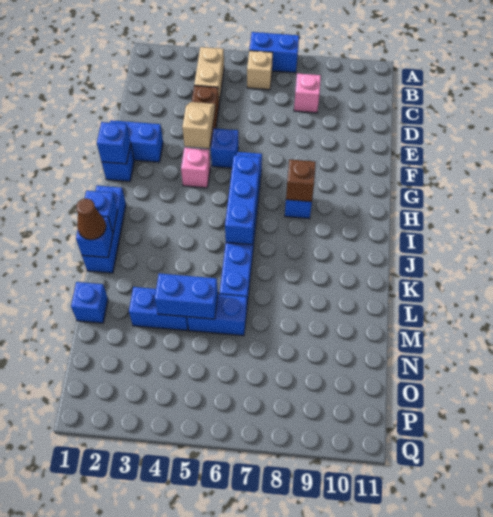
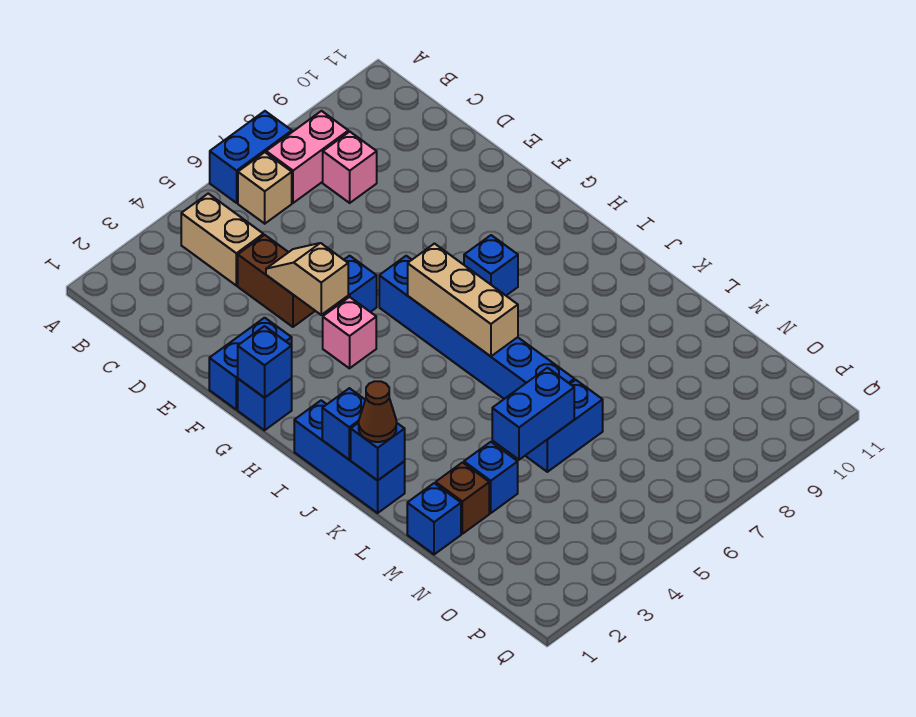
none -> pink 1x2 brick [266,111,348,203]
blue 1x3 brick [225,155,260,245] -> tan 1x3 brick [408,244,518,356]
brown 1x1 brick [286,160,316,202] -> brown 1x1 brick moved to [436,462,489,534]
blue 1x2 brick [129,287,188,331] -> blue 1x1 brick [464,442,518,513]

